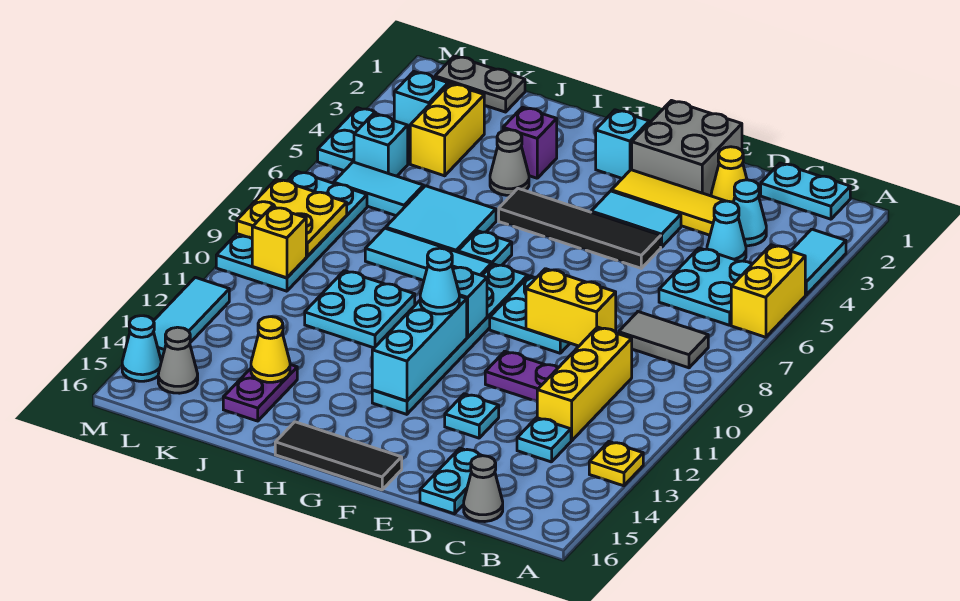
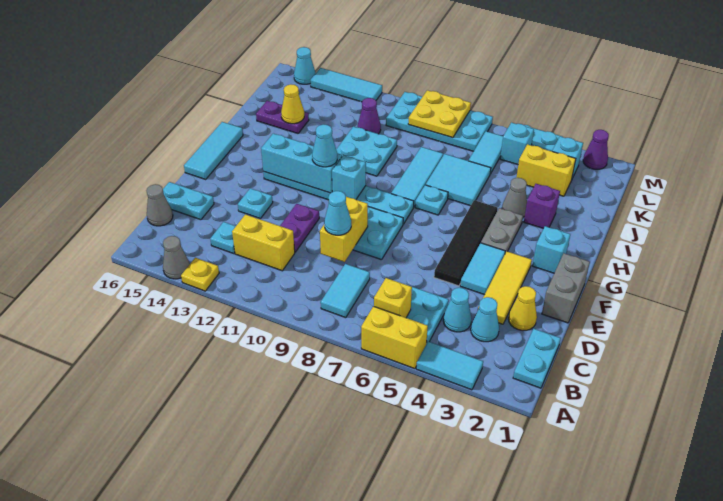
grey 1x2 tile [619,312,708,368] -> cyan 1x2 tile [321,264,370,318]
yellow 1x3 brick [537,327,632,441] -> yellow 1x2 brick [232,214,295,271]
none -> cyan 1x1 cone [324,191,351,235]
grey 2x2 brick [632,101,742,196] -> grey 1x2 brick [542,253,590,323]
black 1x3 tile [275,422,402,490] -> cyan 1x3 tile [184,122,243,179]
grey 1x2 plate [435,56,525,112] -> grey 1x2 plate moved to [481,208,523,253]
none -> purple 1x1 cone [358,98,381,134]
yellow 1x1 brick [252,207,306,278] -> yellow 1x1 brick moved to [374,278,412,318]
grey 1x1 cone [158,327,198,393] -> grey 1x1 cone moved to [163,236,190,279]
none -> purple 1x1 cone [583,130,609,169]

